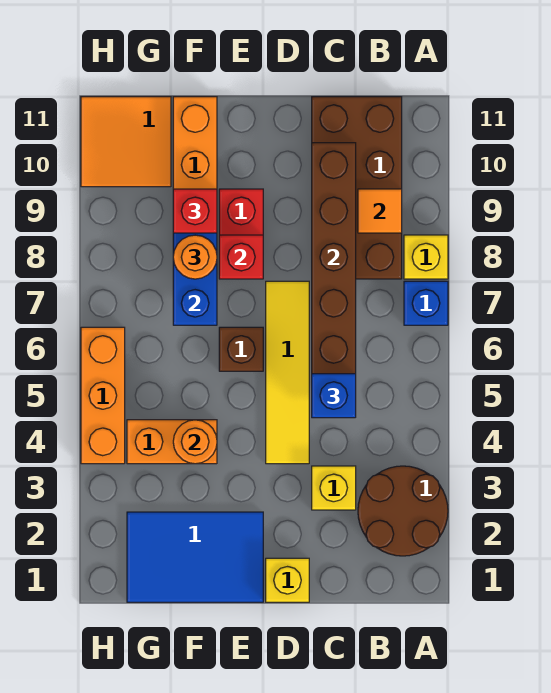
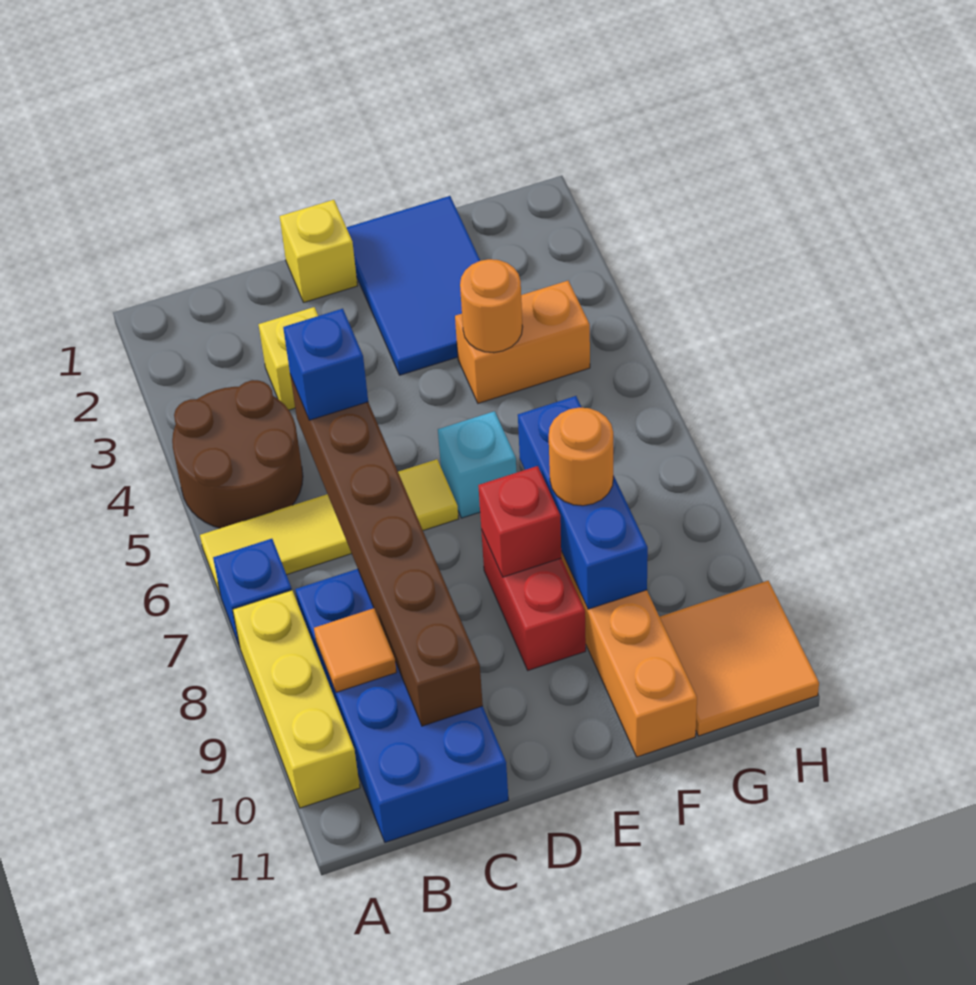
brown 2x2 round brick [358,466,448,556] -> brown 2x2 round brick moved to [172,380,303,528]
yellow 1x1 brick [404,235,448,279] -> yellow 1x3 brick [233,590,360,808]
brown 2x4 brick [312,97,402,279] -> blue 2x4 brick [295,569,508,842]
yellow 1x4 tile [266,281,309,464] -> yellow 1x4 tile turned to [200,459,459,596]
blue 2x3 tile [127,512,263,602] -> blue 2x3 tile turned to [347,196,480,375]
brown 1x1 brick [219,327,263,371] -> cyan 1x1 brick [438,411,517,518]
red 1x1 brick [173,189,217,233] -> none
orange 1x3 brick [81,327,125,464] -> none

